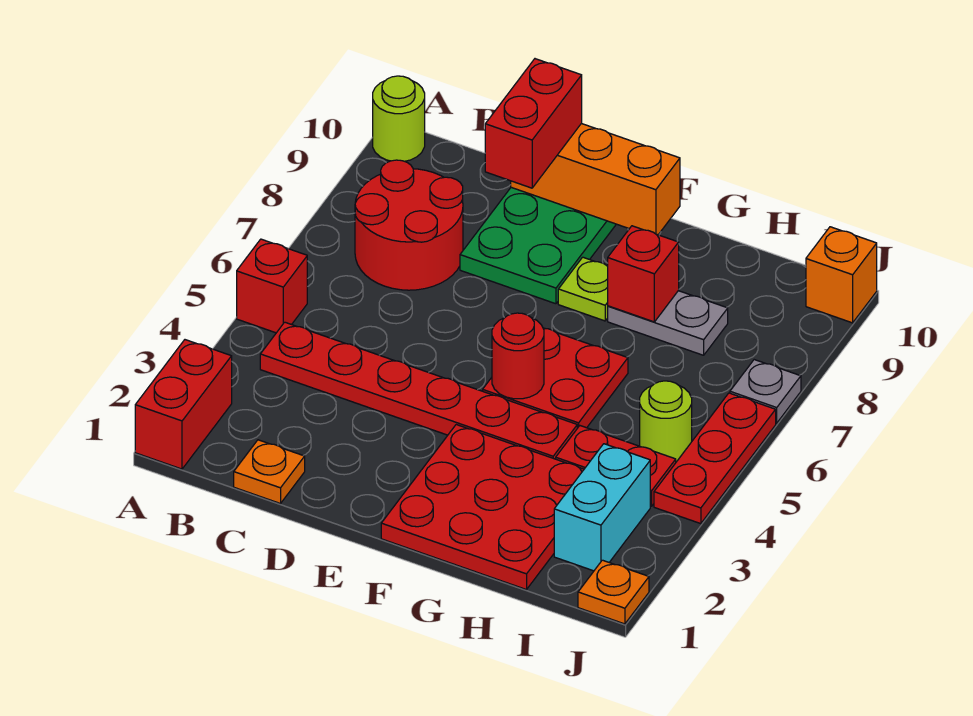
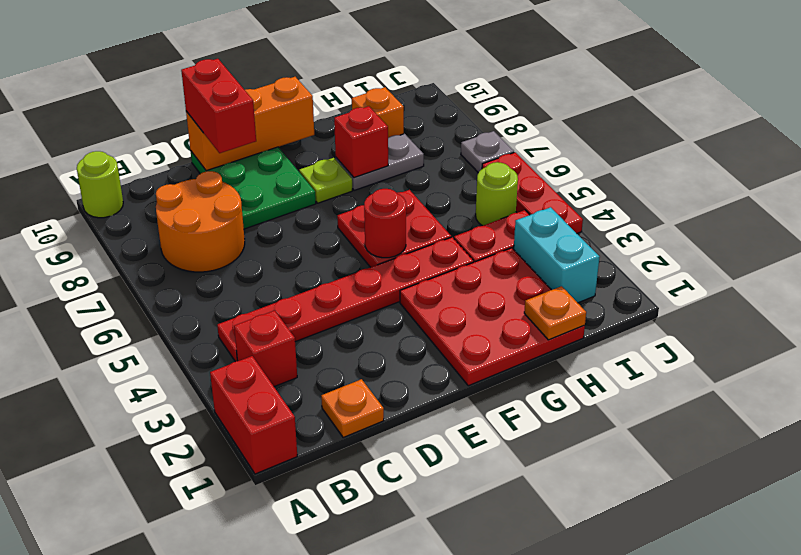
red 1x1 brick [237,239,307,333] -> red 1x1 brick moved to [234,311,297,387]
red 2x2 round brick [355,160,463,290] -> orange 2x2 round brick [156,171,245,272]
orange 1x1 plate [578,560,649,624] -> orange 1x1 plate moved to [524,286,586,340]
orange 1x1 brick [806,227,877,323] -> orange 1x1 brick moved to [352,87,404,138]

